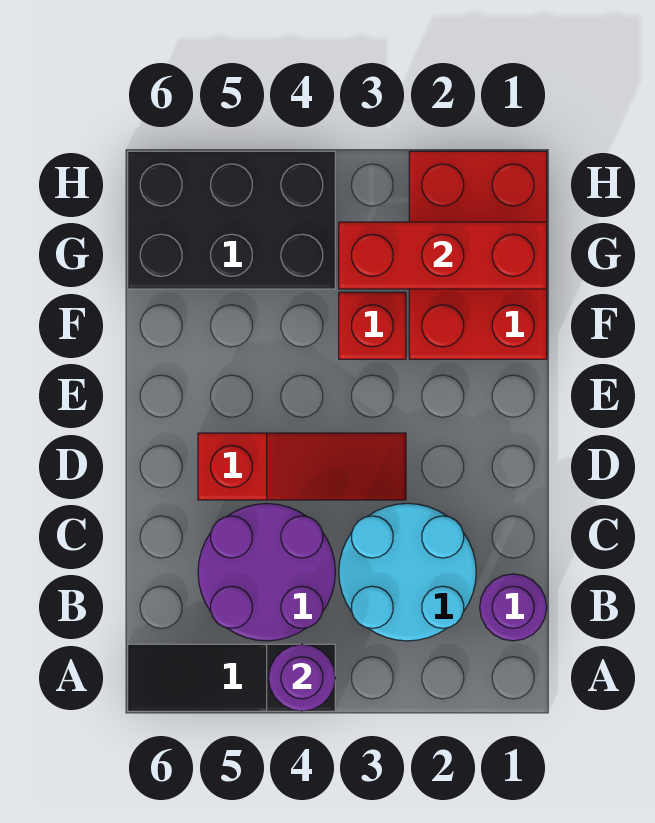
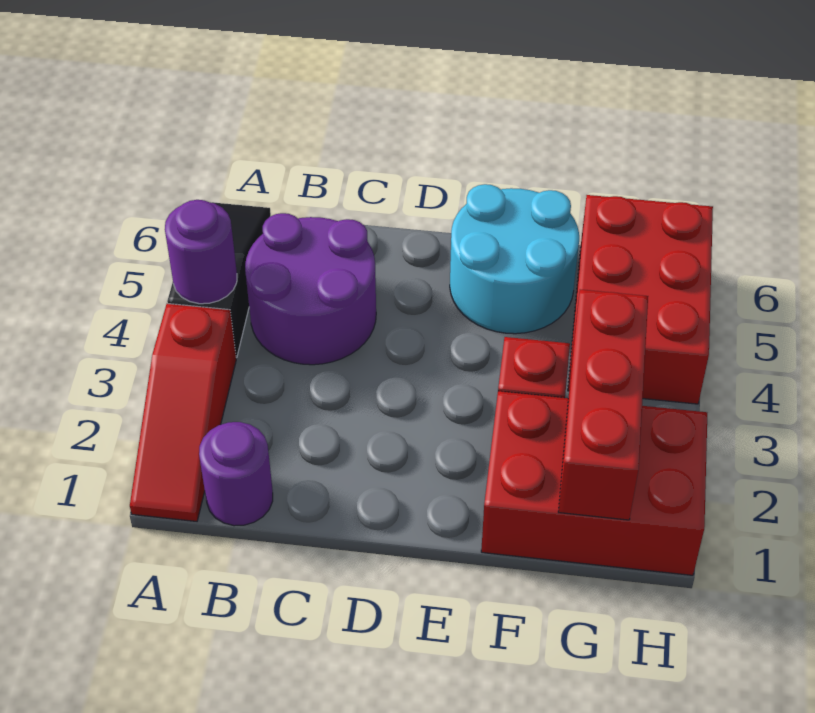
cyan 2x2 round brick [339,503,476,641] -> cyan 2x2 round brick moved to [450,184,579,334]
red 1x3 slope [198,433,406,500] -> red 1x3 slope moved to [130,304,236,521]
black 2x3 brick [128,151,335,289] -> red 2x3 brick [568,195,713,404]

